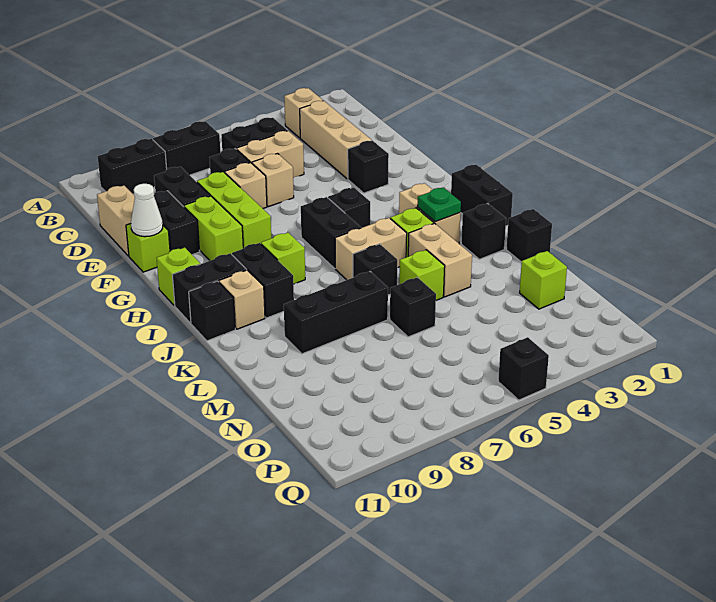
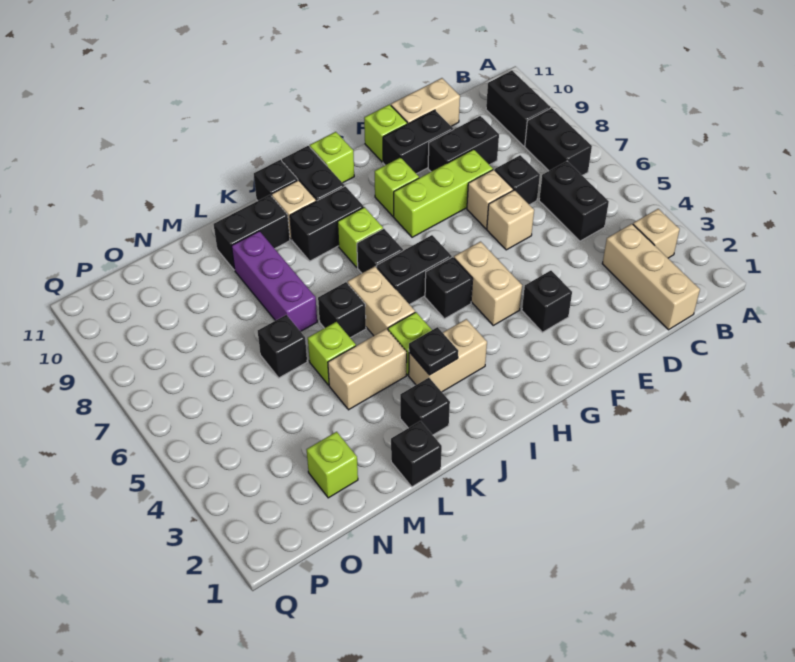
tan 1x3 brick [300,101,372,179] -> tan 1x3 brick turned to [602,224,700,330]
tan 1x2 brick [237,131,304,178] -> tan 1x2 brick moved to [454,242,522,325]
lime 1x2 brick [184,196,243,261] -> lime 1x1 brick [375,158,419,216]
white 1x1 cone [131,184,163,237] -> none
black 1x2 brick [451,165,513,226] -> black 1x2 brick moved to [214,195,290,270]
green 1x1 plate [417,188,461,222] -> black 1x1 plate [409,327,458,375]
black 1x3 brick [284,271,388,354] -> purple 1x3 brick [232,231,317,331]
black 1x1 brick [498,337,549,400] -> black 1x1 brick moved to [357,229,403,273]

